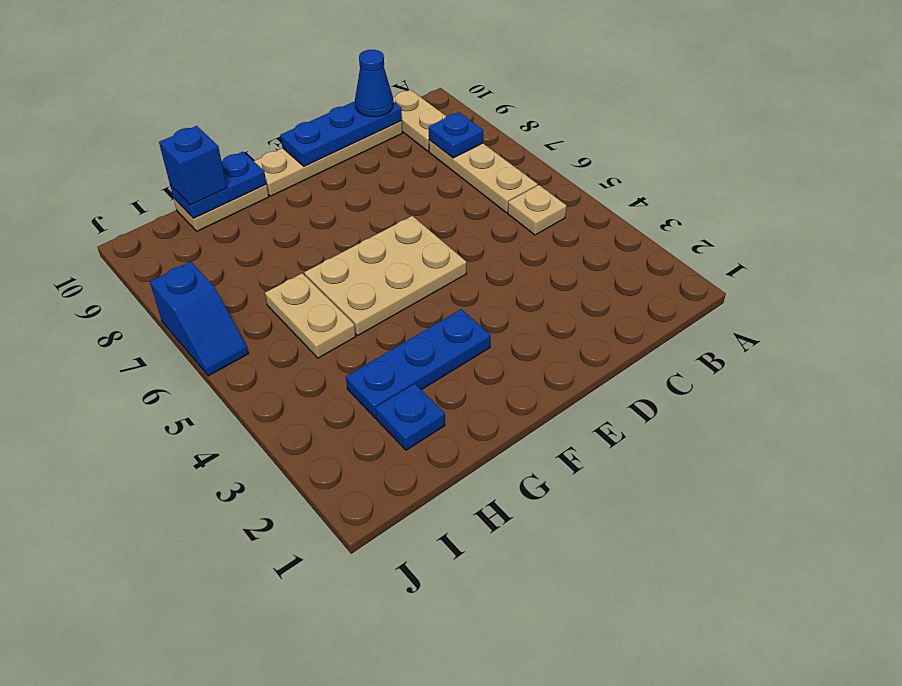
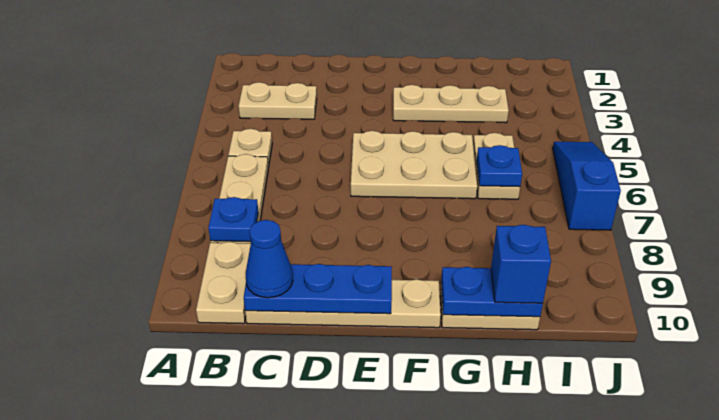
none -> tan 1x2 plate [239,82,317,119]
blue 1x3 plate [346,309,491,418] -> tan 1x3 plate [393,85,509,123]
blue 1x1 plate [376,384,445,450] -> blue 1x1 plate moved to [477,145,522,187]
blue 1x2 slope [150,262,248,376] -> blue 1x3 slope [553,142,621,230]

